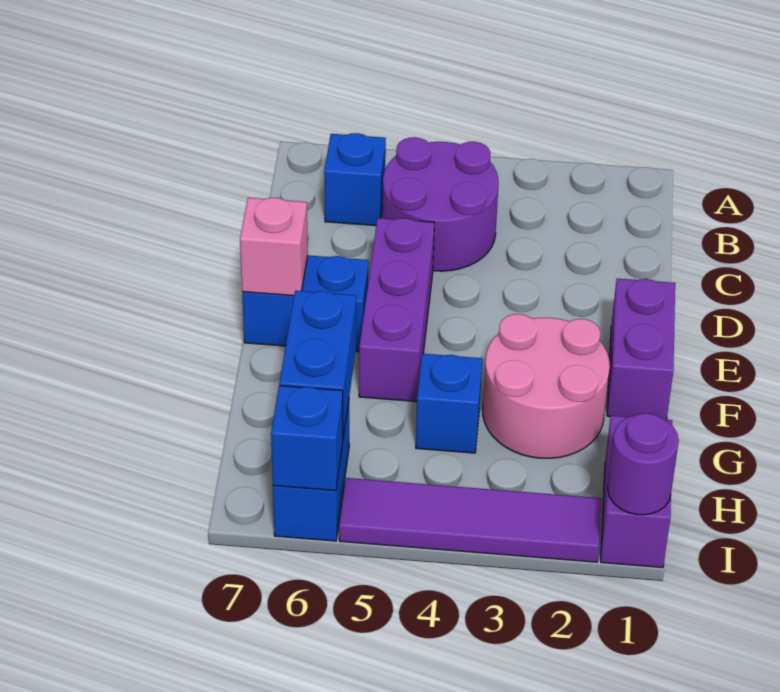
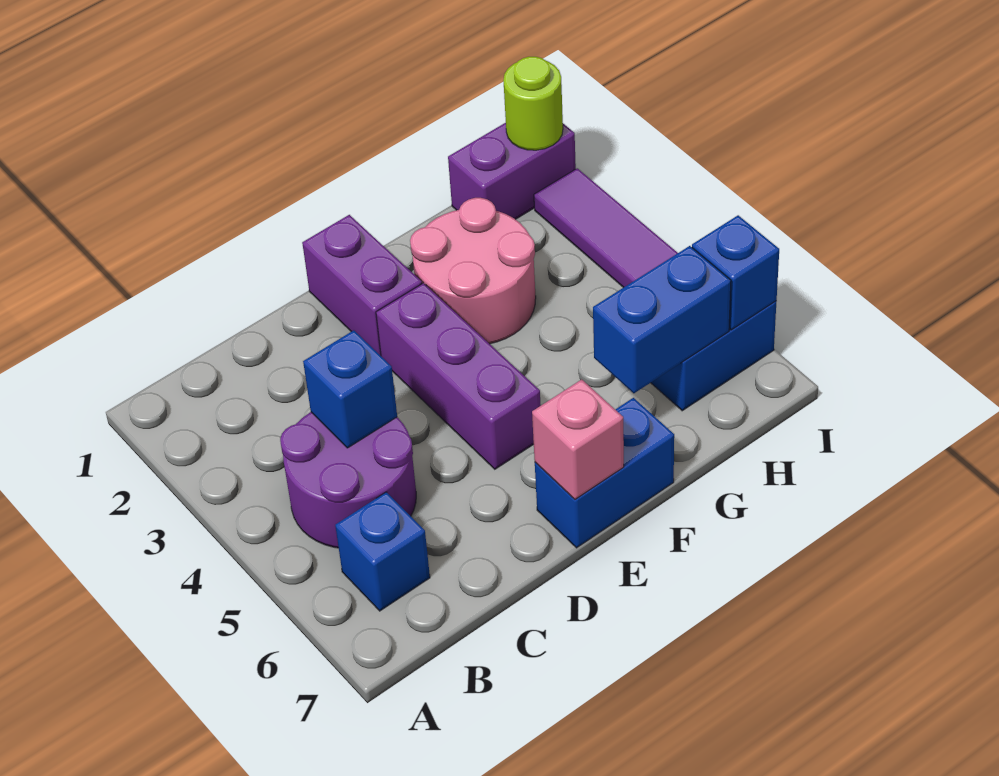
purple 1x3 brick [359,218,434,402] -> purple 1x3 brick turned to [376,283,541,469]
purple 1x2 brick [607,278,675,420] -> purple 1x2 brick turned to [302,215,422,356]
blue 1x2 brick [242,255,369,352] -> blue 1x2 brick turned to [535,398,674,548]
blue 1x1 brick [416,354,482,453] -> blue 1x1 brick moved to [303,330,397,448]
purple 1x1 round brick [608,413,679,515] -> lime 1x1 round brick [503,57,563,150]

